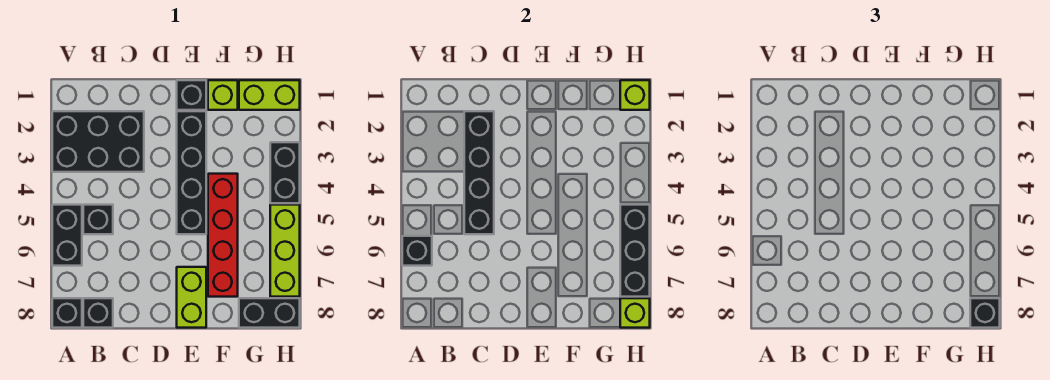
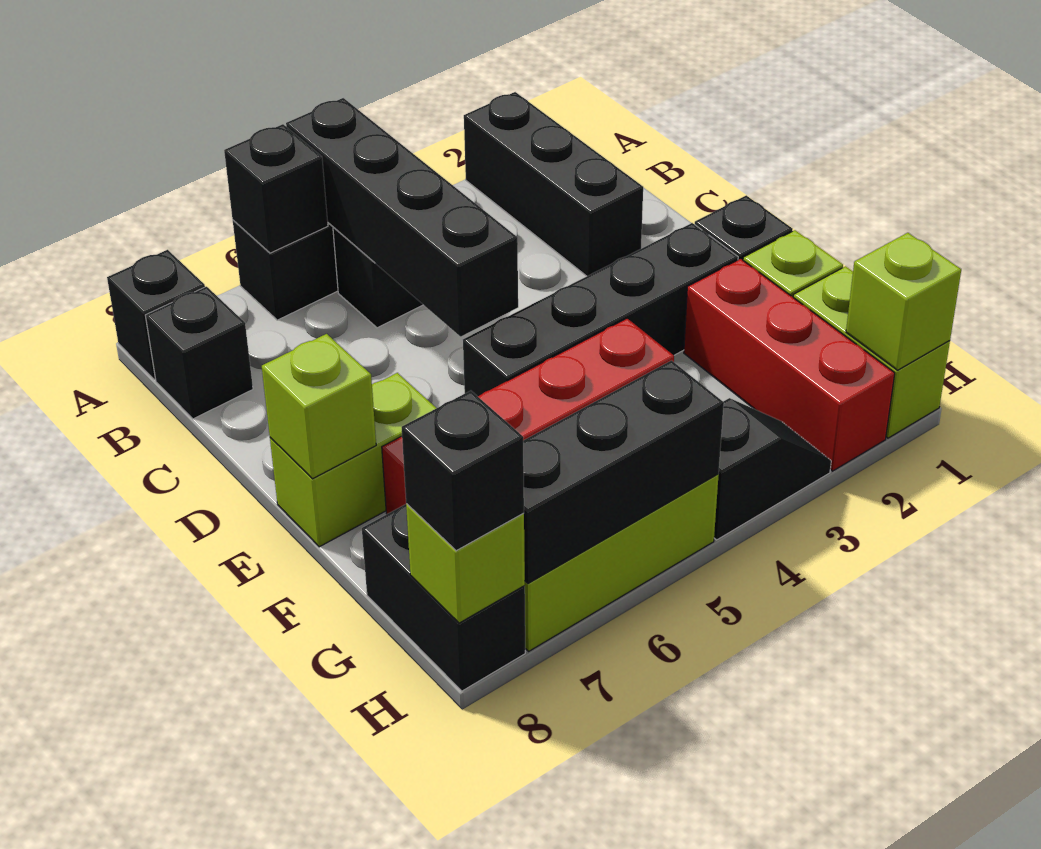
black 2x3 brick [52,111,144,172] -> black 1x3 brick [464,92,643,276]
black 1x4 brick [464,111,494,234] -> black 1x4 brick turned to [286,98,518,336]
none -> lime 1x1 brick [262,334,376,479]
none -> red 1x3 brick [684,259,895,471]
black 1x2 brick [270,142,300,203] -> black 1x2 slope [714,398,831,540]

